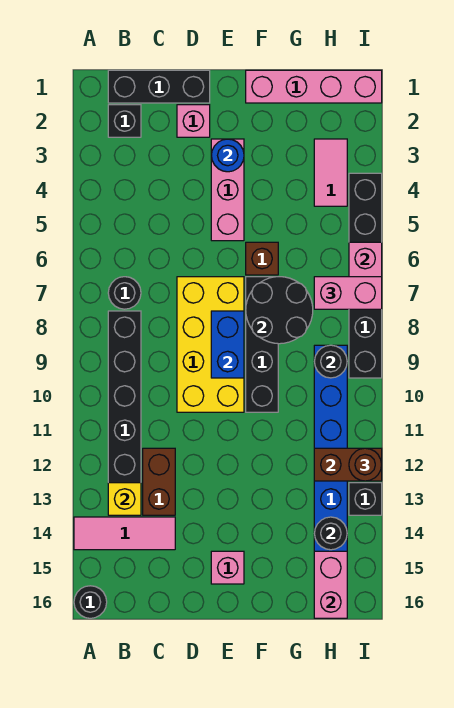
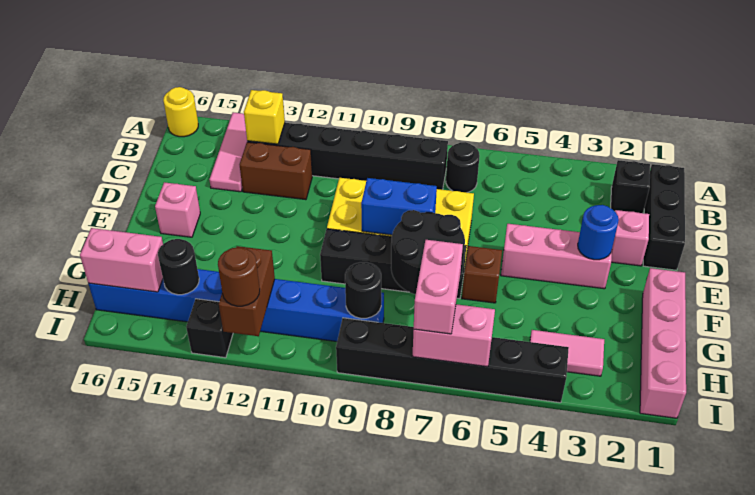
black 1x1 round brick [74,586,107,618] -> yellow 1x1 round brick [163,87,198,137]

